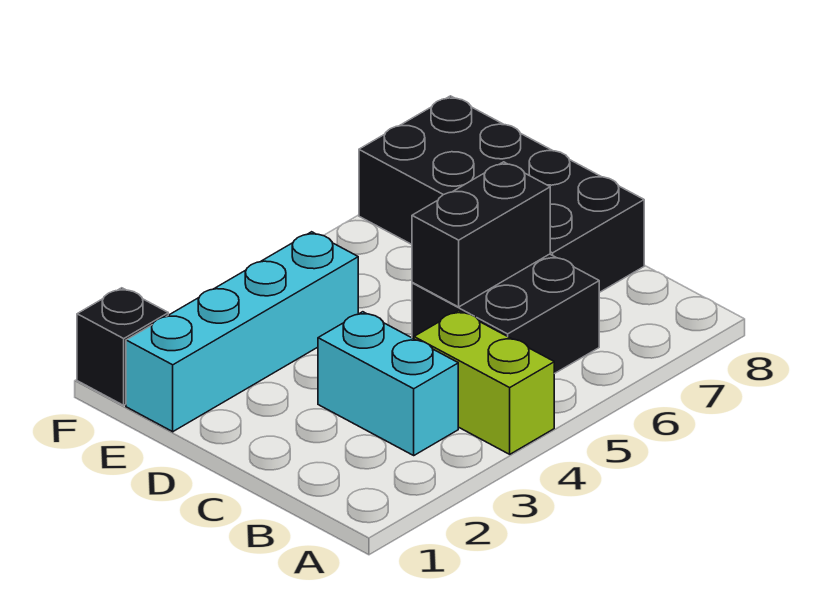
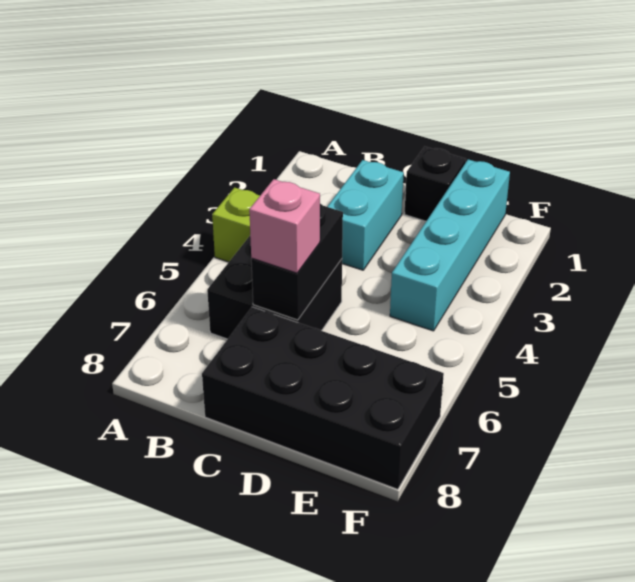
cyan 1x2 brick [318,312,458,455] -> cyan 1x2 brick turned to [327,160,404,270]
none -> pink 1x1 brick [249,179,320,273]
black 1x1 brick [77,288,168,405] -> black 1x1 brick moved to [405,147,466,221]

